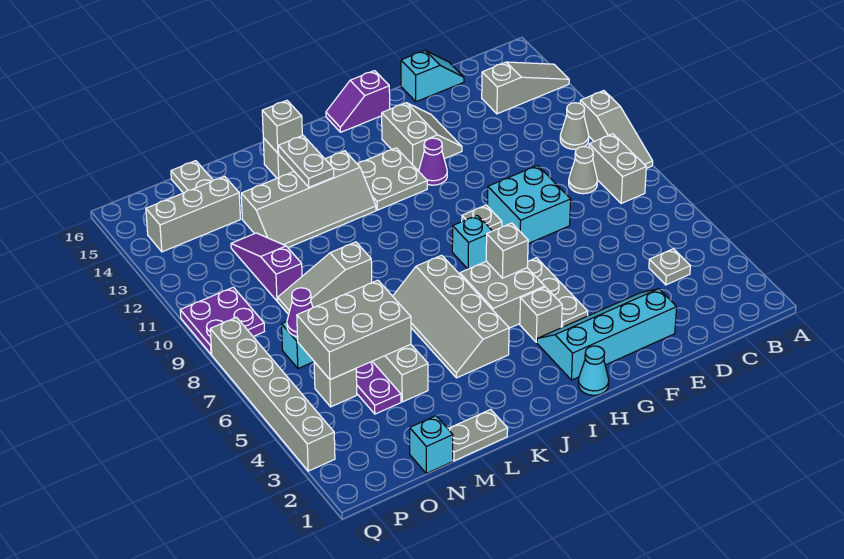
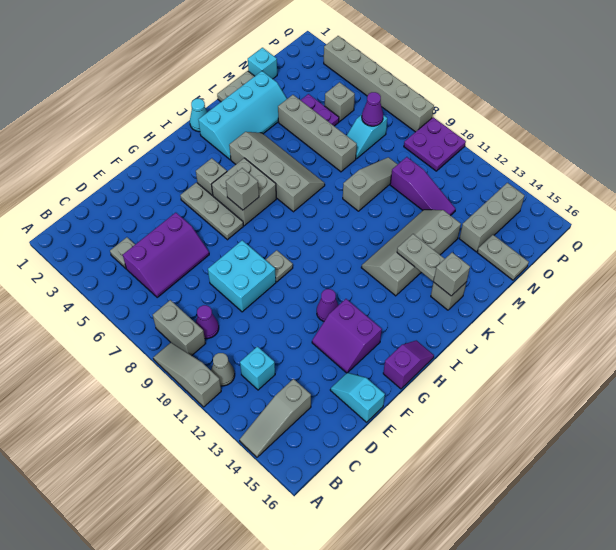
none -> purple 2x3 slope [123,213,209,297]
grey 1x1 cone [569,146,597,194] -> purple 1x1 cone [196,305,219,339]
cyan 1x2 slope [401,51,464,102] -> cyan 1x2 slope turned to [330,373,385,422]
cyan 2x4 slope [537,289,677,380] -> cyan 2x4 slope moved to [198,71,287,160]
grey 2x2 slope [382,103,462,170] -> purple 2x2 slope [312,299,382,373]
cyan 1x1 cone [578,346,609,395] -> cyan 1x1 cone moved to [190,99,207,132]
cyan 1x1 brick [452,215,492,269] -> cyan 1x1 brick moved to [240,347,275,390]
grey 2x2 plate [358,148,427,210] -> none
grey 2x3 brick [297,280,411,380] -> none

